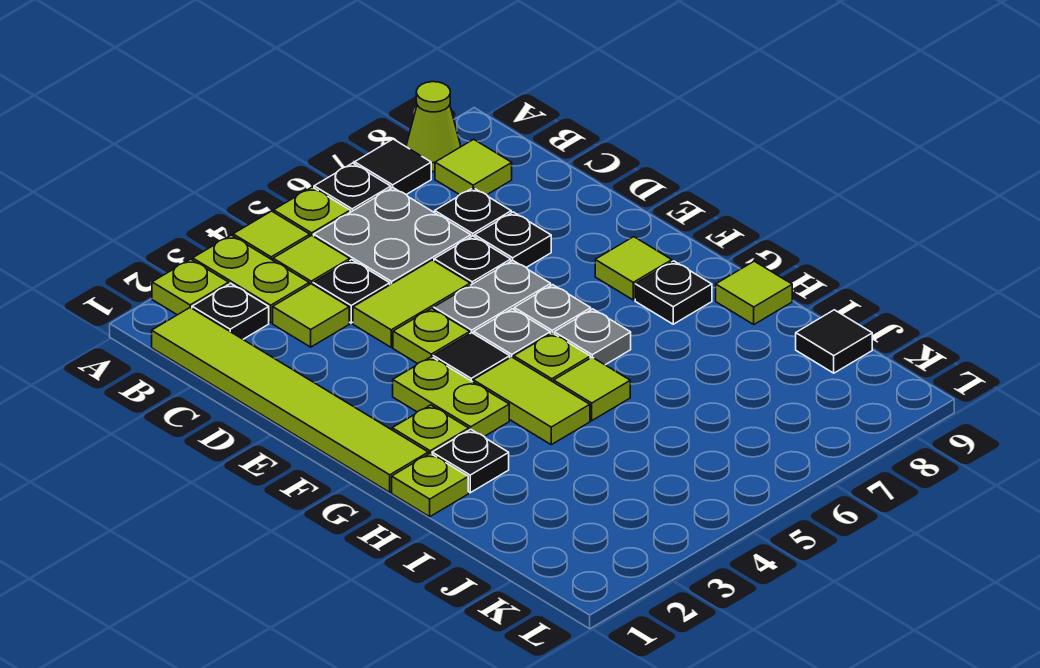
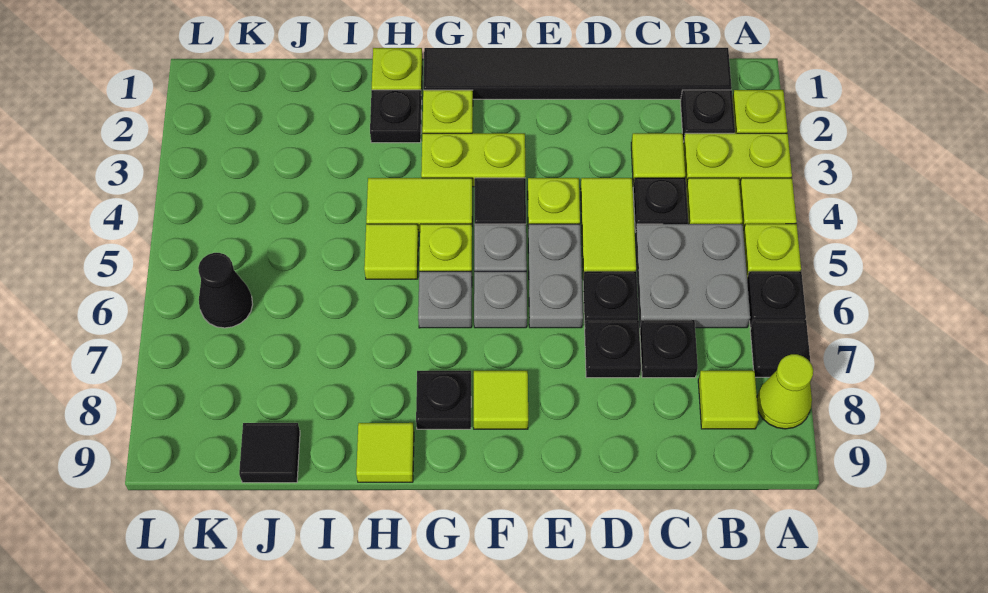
lime 1x6 tile [152,308,428,492] -> black 1x6 tile [423,48,732,99]
none -> black 1x1 cone [198,253,253,328]

